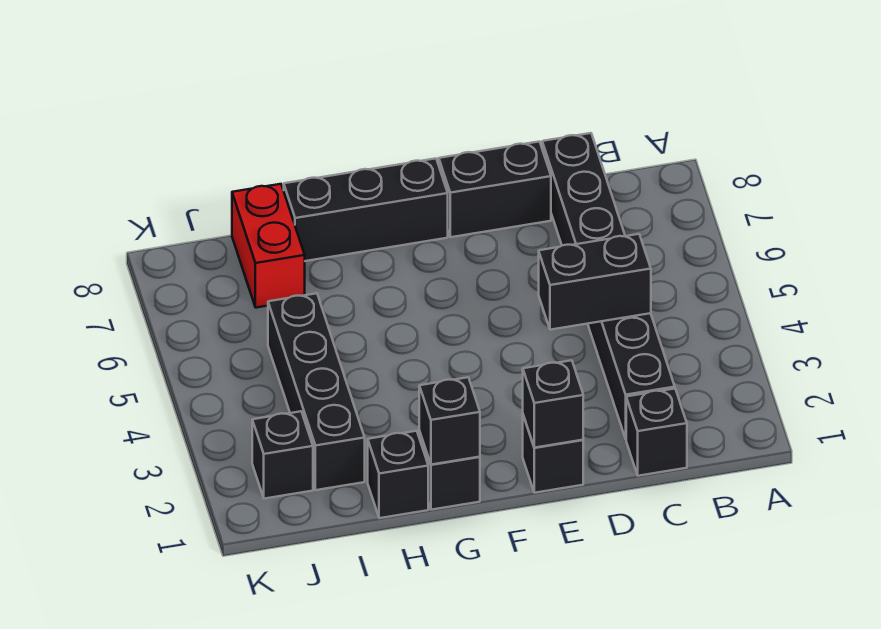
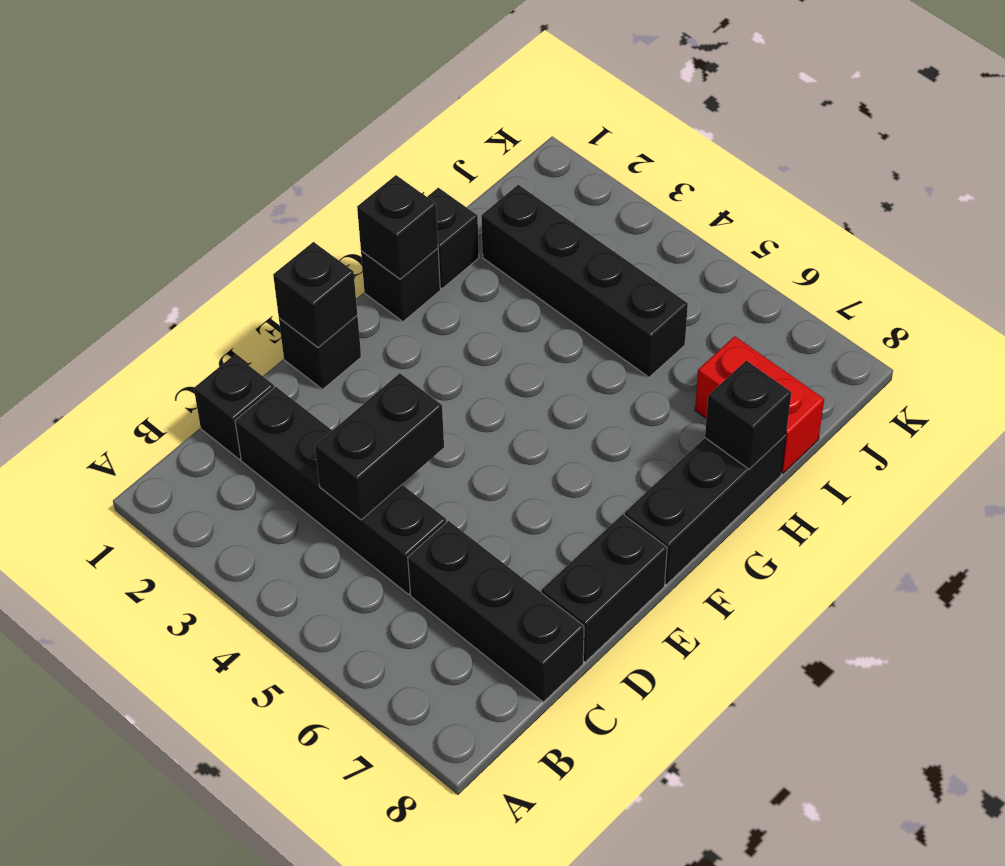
black 1x1 brick [252,411,313,499] -> black 1x1 brick moved to [705,361,791,469]

